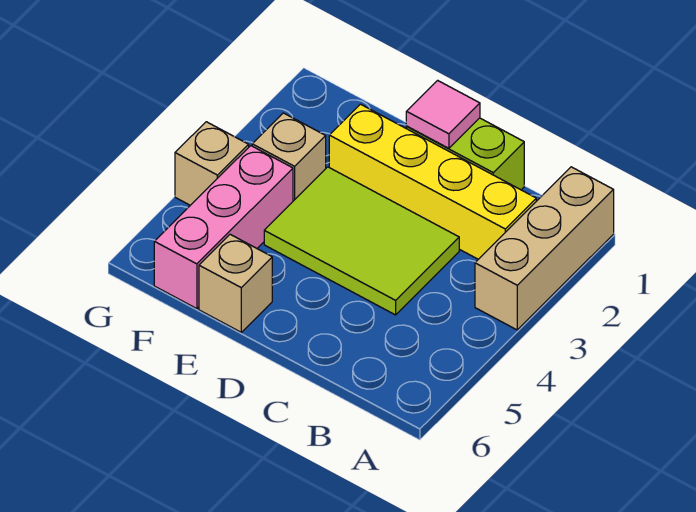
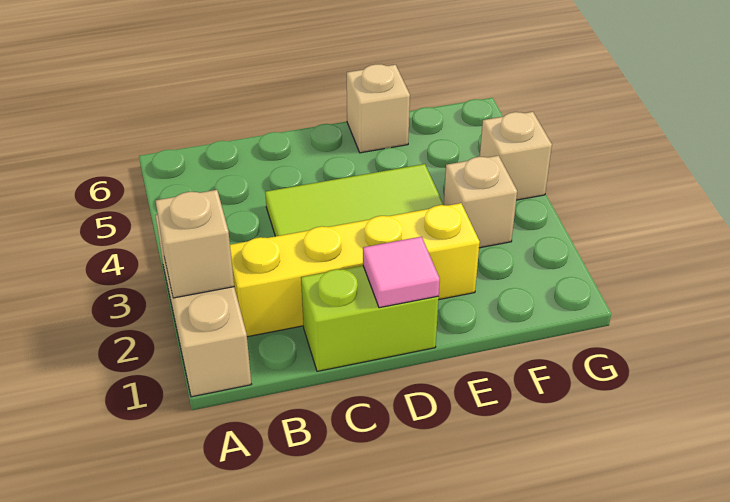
none -> tan 1x1 brick [156,190,234,298]
pink 1x3 brick [154,146,293,309] -> none

